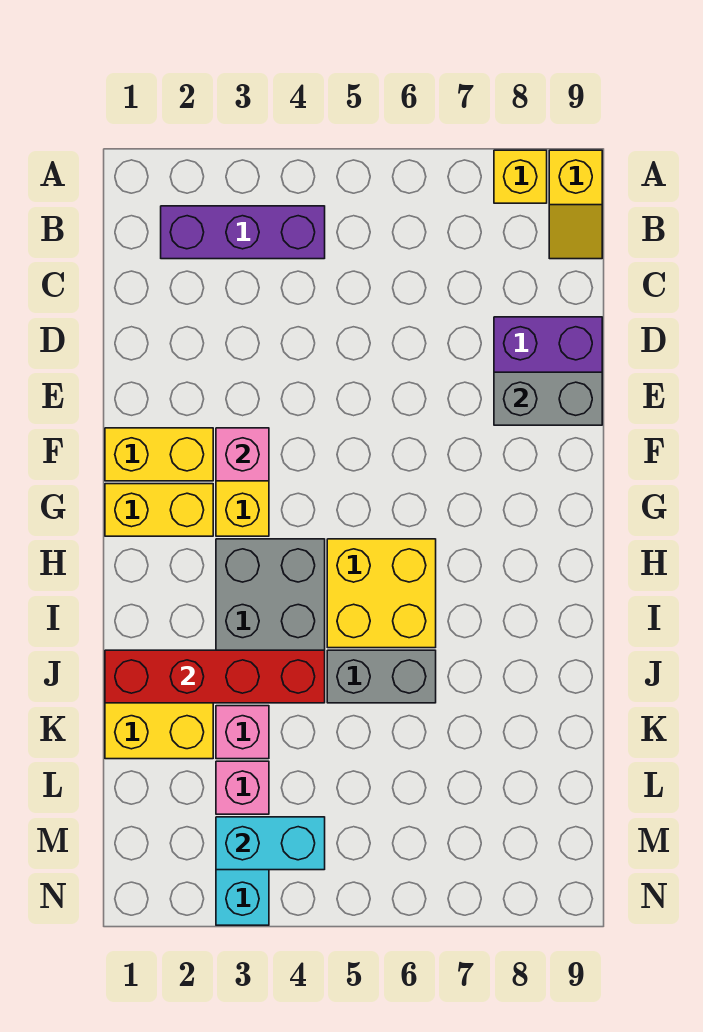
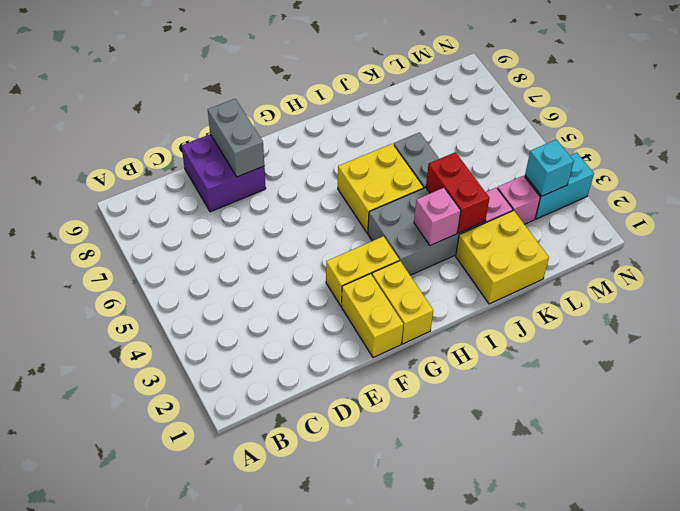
yellow 1x1 brick [494,150,547,203] -> none
yellow 1x2 slope [549,150,602,259] -> none
purple 1x3 brick [161,206,325,259] -> none
pink 1x1 brick [216,428,269,481] -> pink 1x1 brick moved to [414,188,461,246]
red 1x4 brick [105,650,325,703] -> red 1x2 brick [426,152,490,233]
cyan 1x2 brick [216,817,325,870] -> cyan 1x1 brick [525,140,574,196]

